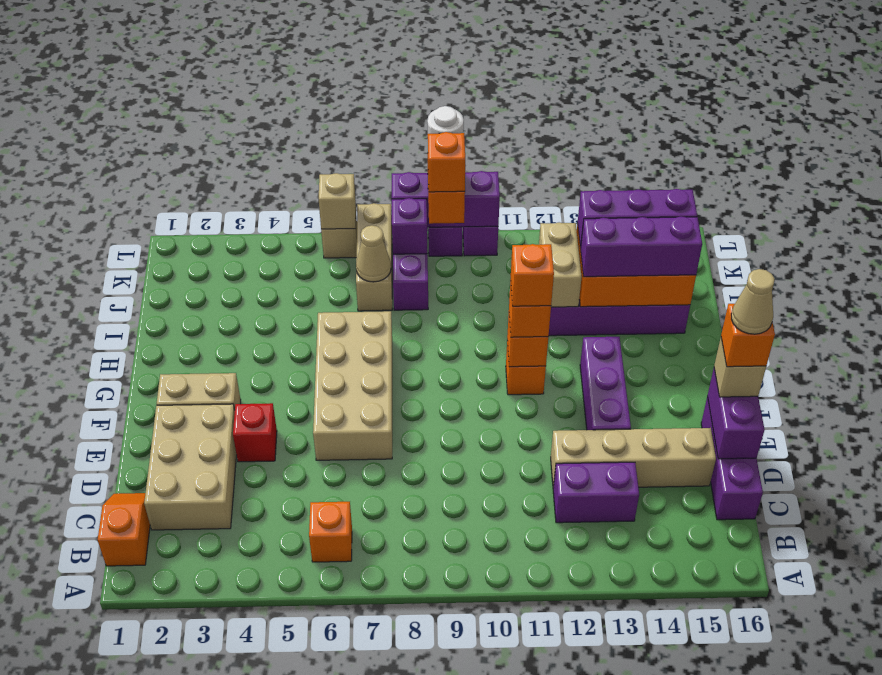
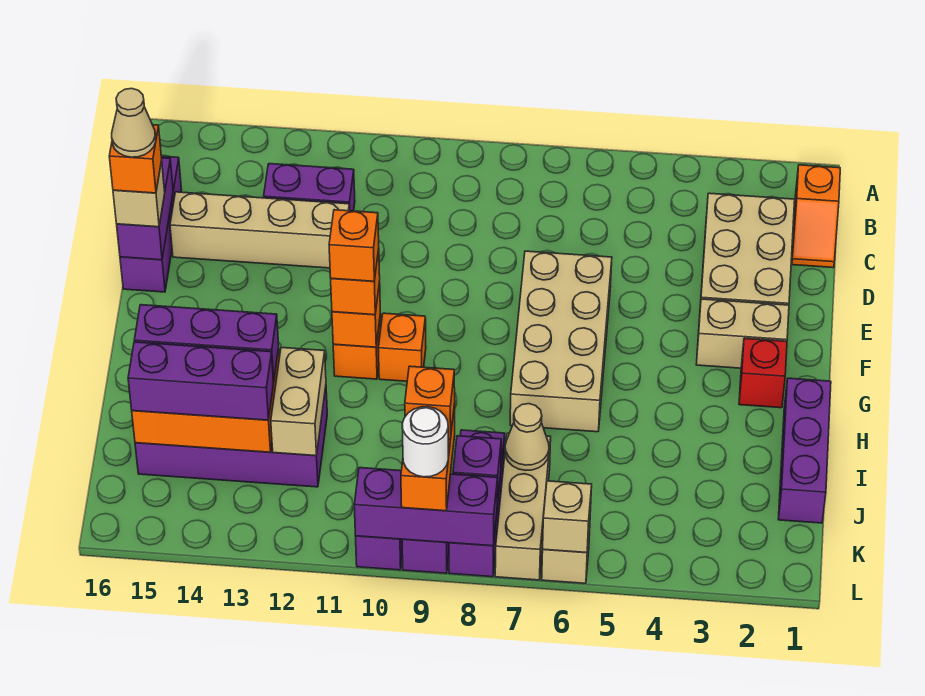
orange 1x1 brick [309,502,352,562] -> orange 1x1 brick moved to [378,313,426,381]
red 1x1 brick [233,403,277,462] -> red 1x1 brick moved to [739,338,787,408]
purple 1x3 brick [580,337,631,430] -> purple 1x3 brick moved to [778,378,831,523]

